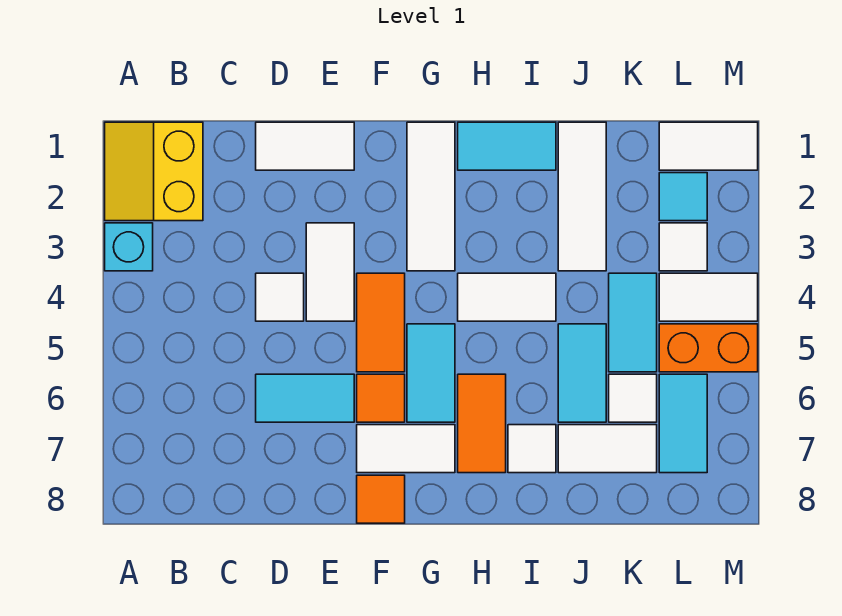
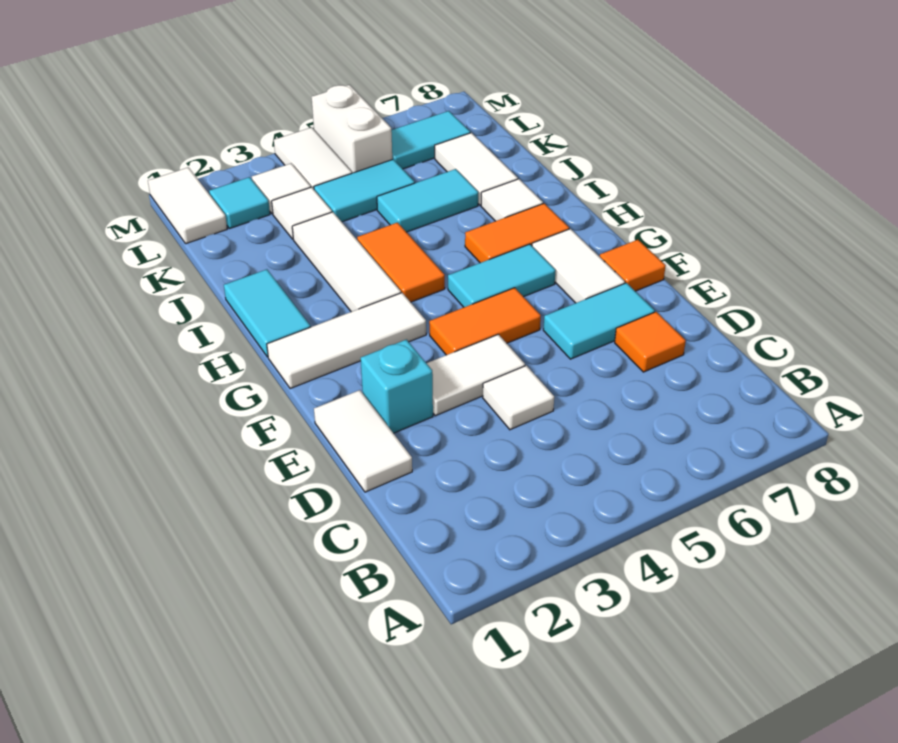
yellow 2x2 slope [105,122,203,221] -> none
cyan 1x1 brick [105,223,153,271] -> cyan 1x1 brick moved to [361,340,433,433]
cyan 1x2 tile [256,374,354,422] -> cyan 1x2 tile turned to [543,283,655,359]
orange 1x1 tile [357,374,405,422] -> orange 1x1 tile moved to [615,312,686,372]
white 1x2 tile [458,273,556,321] -> orange 1x2 tile [357,223,445,302]
white 1x3 tile [558,122,606,271] -> white 1x3 tile turned to [292,212,401,312]
white 1x1 tile [609,374,657,422] -> white 1x1 tile moved to [272,187,332,239]
orange 1x2 brick [659,324,758,372] -> white 1x2 brick [312,85,392,173]

